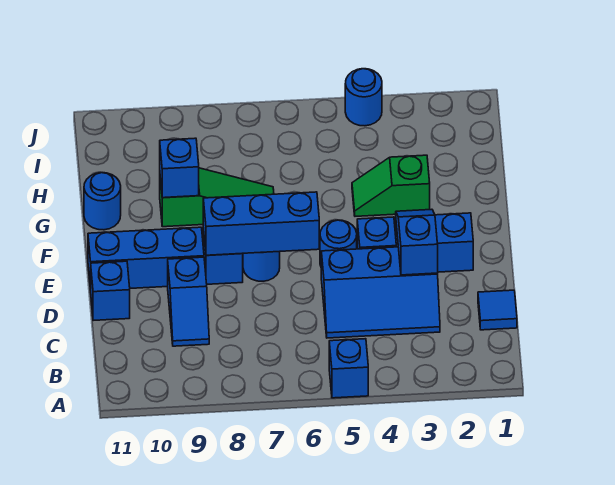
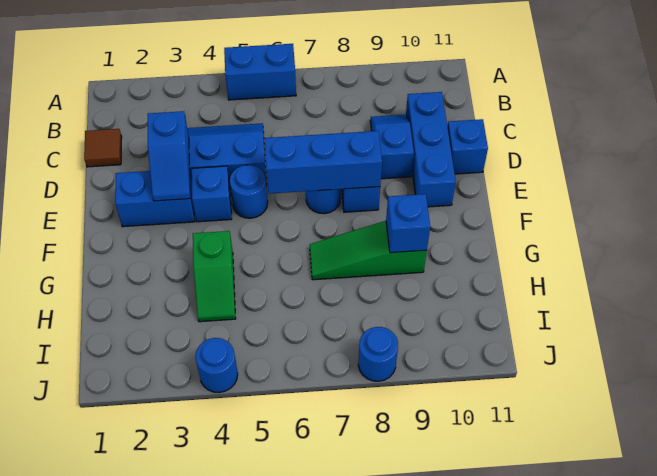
blue 1x1 brick [329,339,368,398] -> blue 1x2 brick [224,44,296,100]
blue 1x1 tile [478,290,517,330] -> brown 1x1 tile [84,129,122,167]
blue 1x3 brick [88,227,204,290] -> blue 1x3 brick turned to [406,92,456,207]
green 1x2 slope [352,155,430,216] -> green 1x2 slope turned to [193,231,236,322]
blue 1x1 round brick [84,173,121,230] -> blue 1x1 round brick moved to [358,327,398,381]

